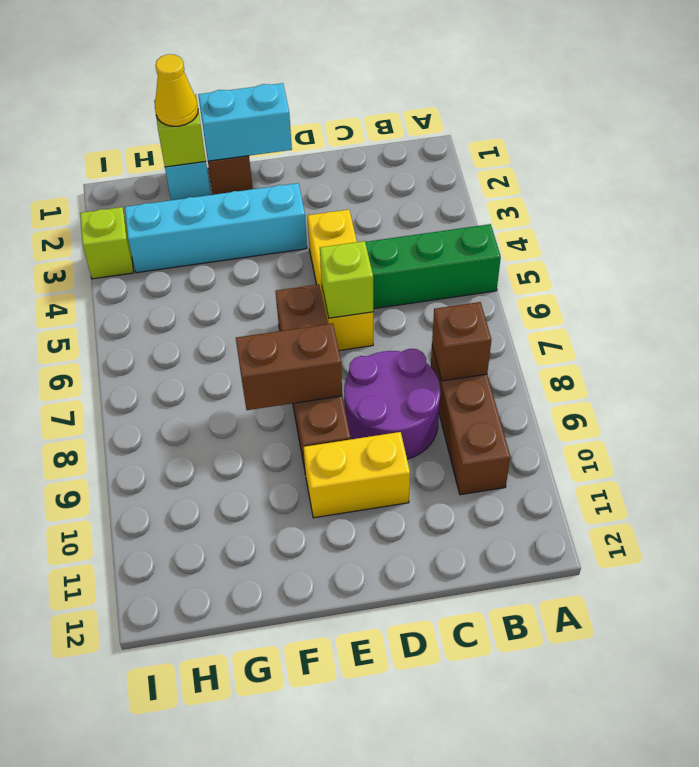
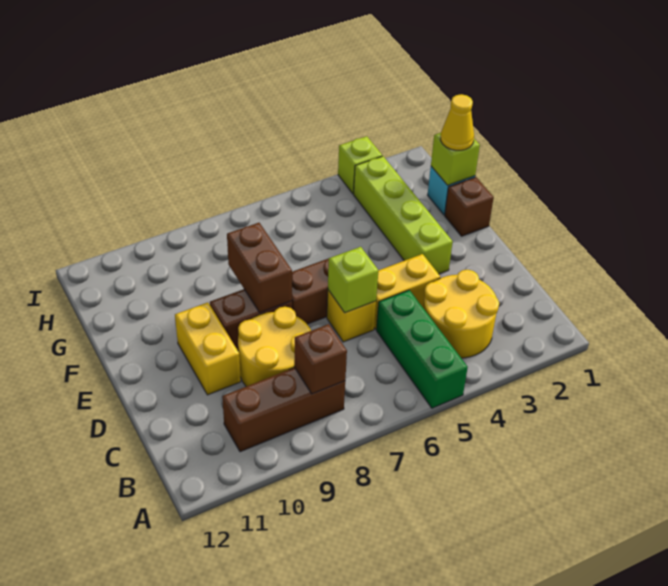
none -> yellow 2x2 round brick [423,270,499,358]
purple 2x2 round brick [344,349,440,459] -> yellow 2x2 round brick [238,307,311,386]
cyan 1x2 brick [198,83,292,161] -> none
cyan 1x4 brick [125,183,307,273] -> lime 1x4 brick [354,156,453,274]

